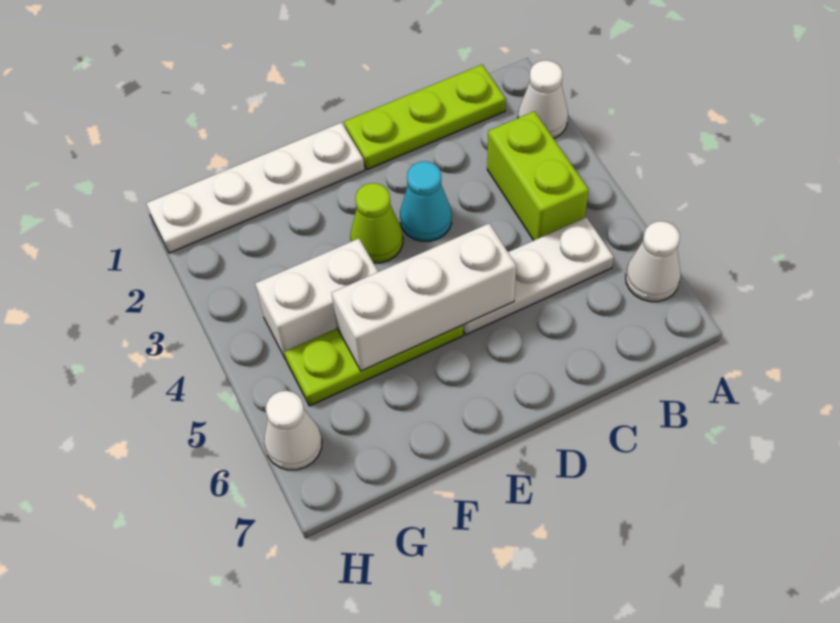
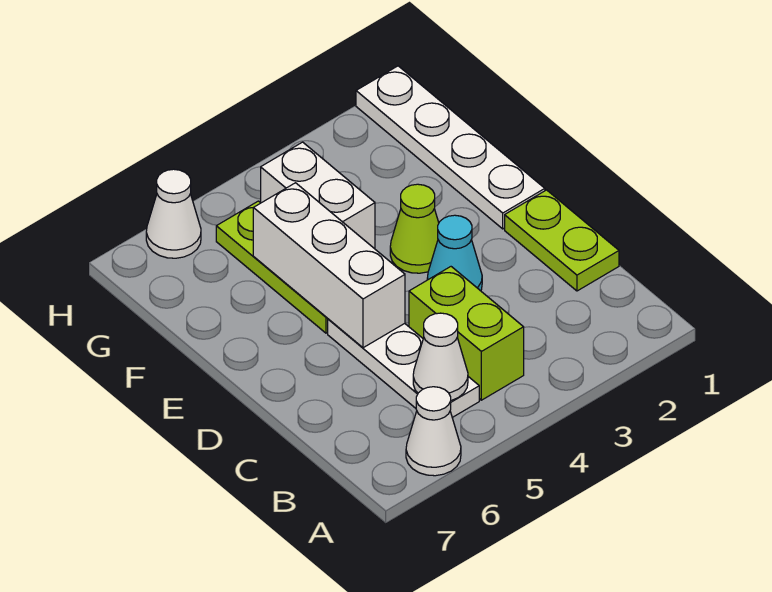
white 1x1 cone [518,60,568,138] -> white 1x1 cone moved to [413,313,468,400]
lime 1x3 plate [344,65,506,170] -> lime 1x2 plate [505,190,619,291]
lime 1x2 brick [487,111,589,241] -> lime 1x2 brick turned to [409,267,524,400]

